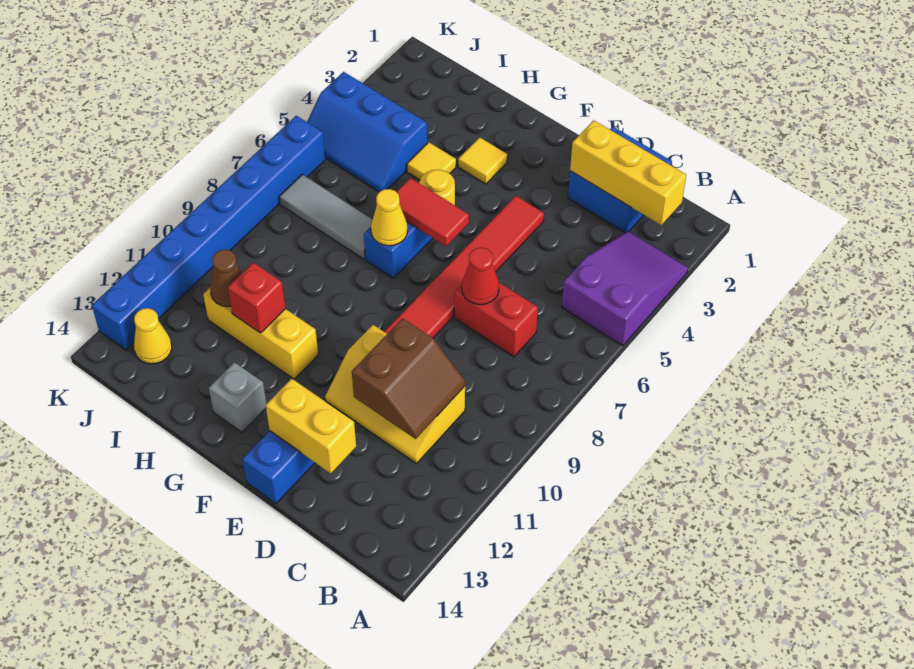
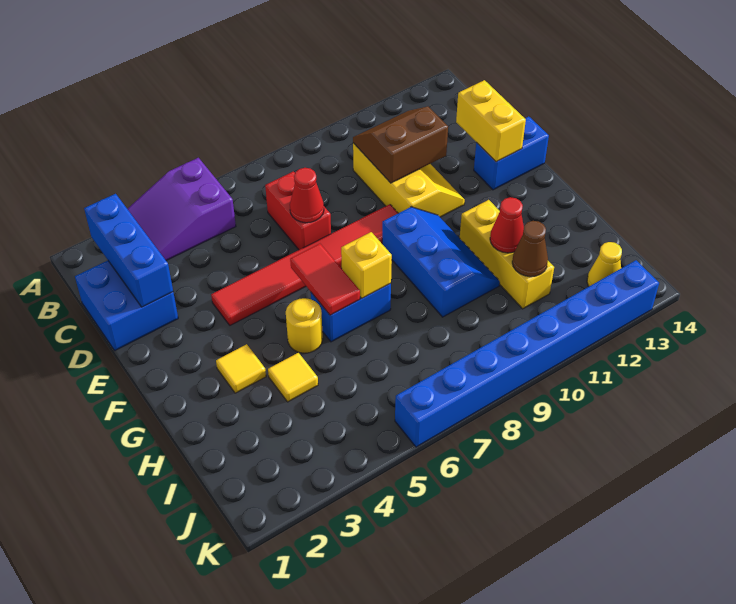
yellow 1x3 brick [570,120,686,225] -> blue 1x3 brick [84,194,173,307]
yellow 1x1 cone [371,189,408,246] -> yellow 1x1 brick [341,232,392,298]
grey 1x1 brick [209,362,267,432] -> none
grey 1x3 tile [279,175,373,259] -> none
red 1x1 brick [228,263,285,333] -> red 1x1 cone [490,197,524,253]
blue 2x3 slope [307,72,427,192] -> blue 2x3 slope moved to [382,207,500,317]

